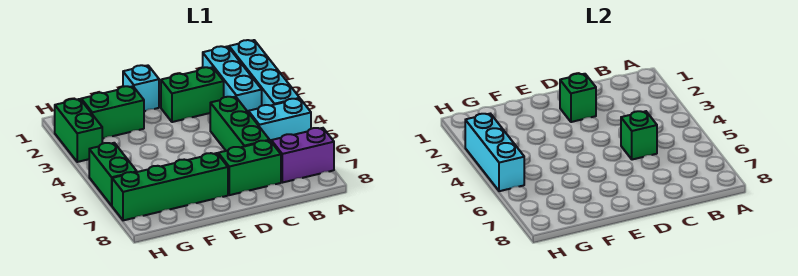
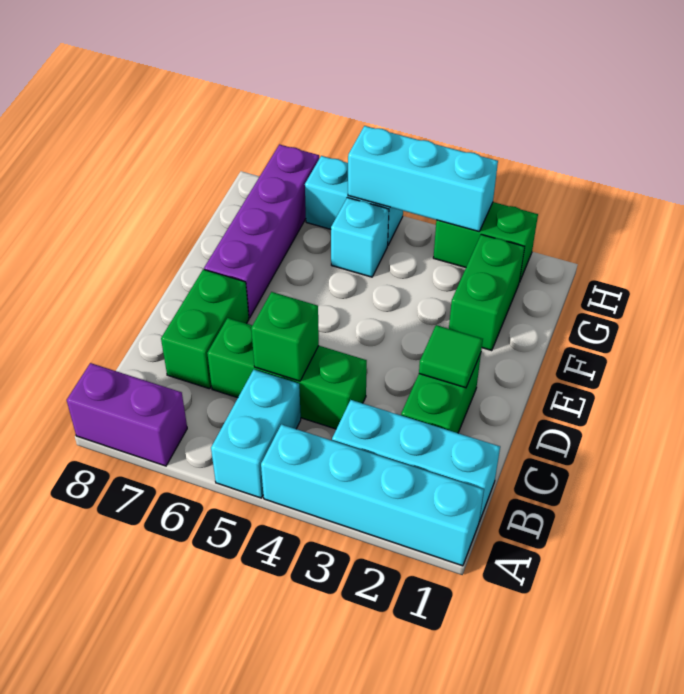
purple 1x2 brick [271,128,334,183] -> purple 1x2 brick turned to [67,363,187,466]
green 1x1 brick [560,74,596,122] -> green 1x1 tile [419,325,483,388]
cyan 1x1 brick [123,65,159,111] -> cyan 1x1 brick moved to [331,197,389,277]
green 1x4 brick [112,153,228,220] -> purple 1x4 brick [204,145,319,318]
green 1x2 brick [89,143,137,206] -> cyan 1x2 brick [305,156,403,245]

